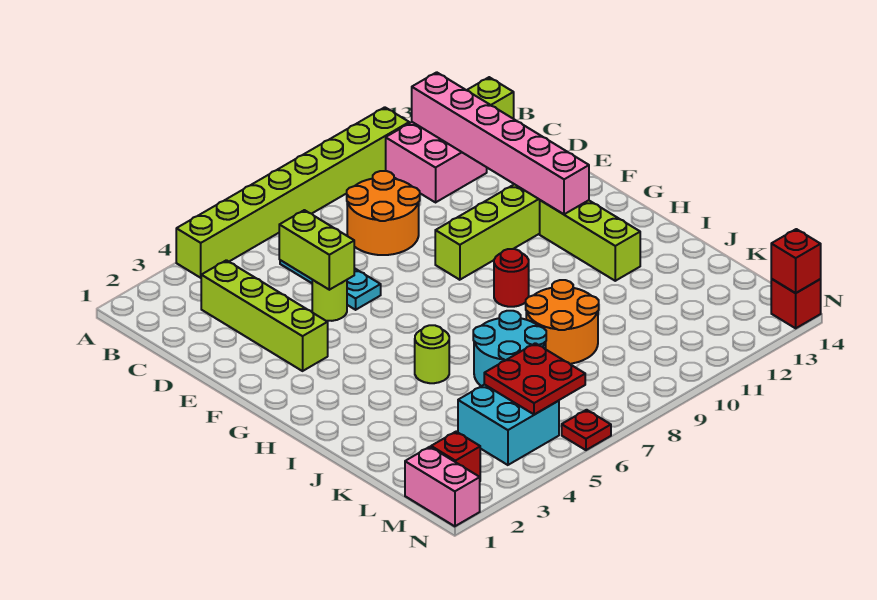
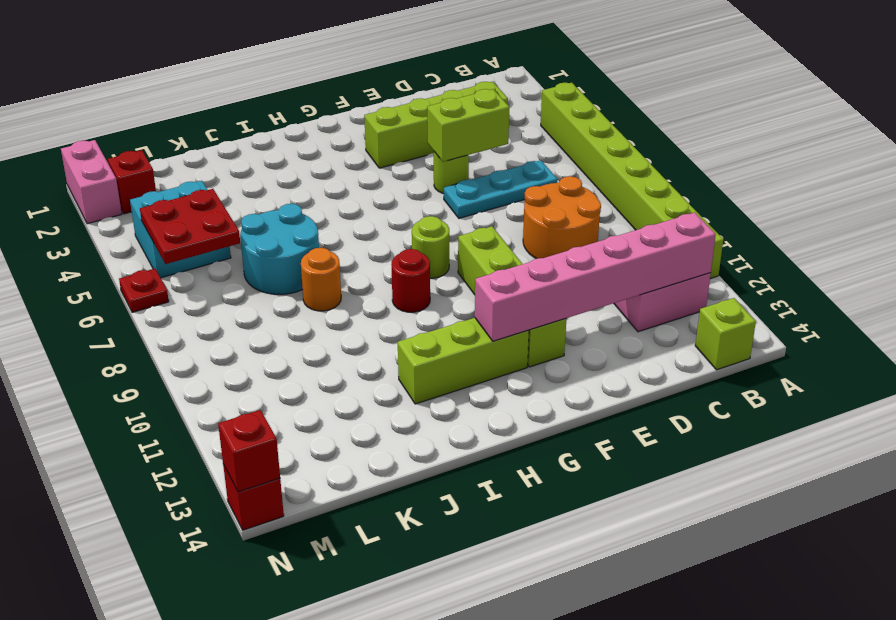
lime 1x1 round brick [415,325,449,383] -> lime 1x1 round brick moved to [412,216,449,278]
orange 2x2 round brick [526,280,599,364] -> orange 1x1 round brick [301,248,341,311]
pink 1x2 brick [405,447,480,526] -> pink 1x2 brick turned to [61,140,122,224]

